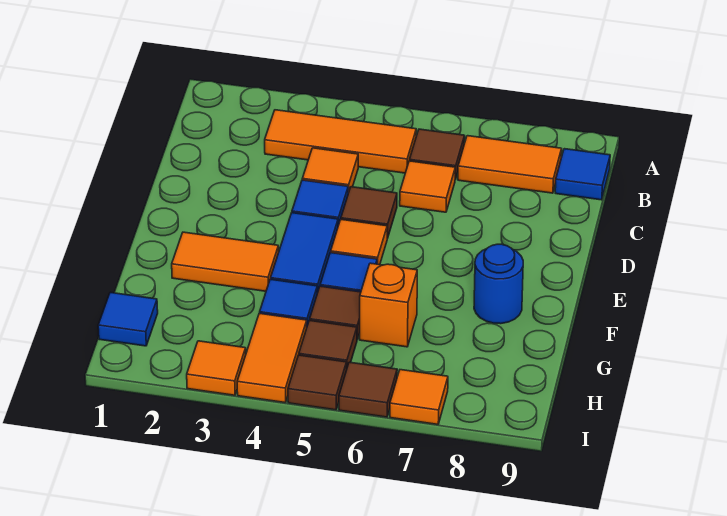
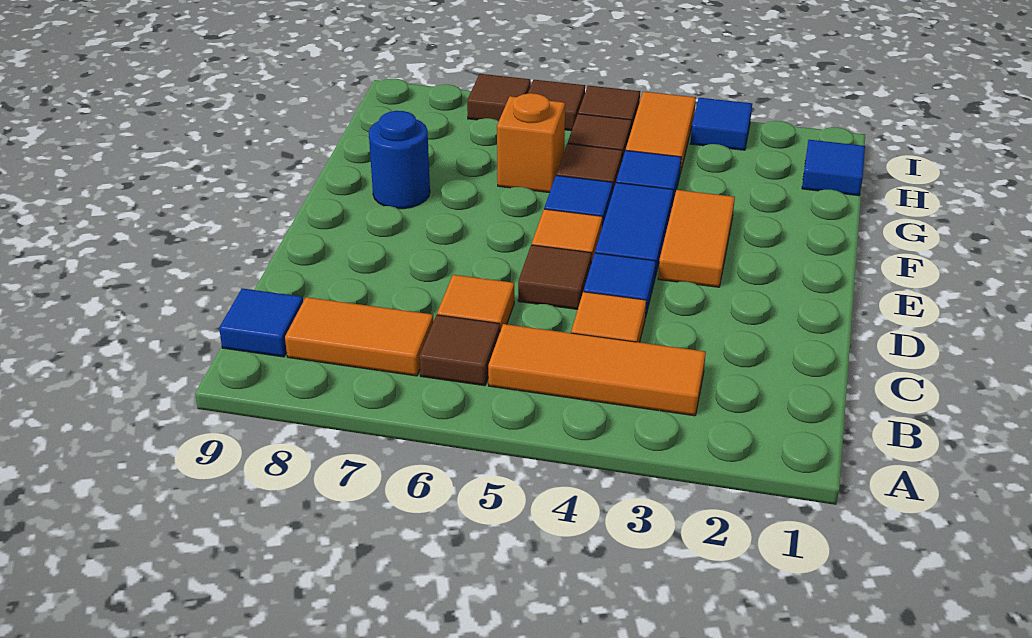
orange 1x2 tile [172,232,279,291] -> orange 1x2 tile turned to [658,190,735,287]
orange 1x1 tile [187,341,246,395] -> blue 1x1 tile [690,98,752,150]
orange 1x1 tile [390,370,448,424] -> brown 1x1 tile [467,74,531,121]

